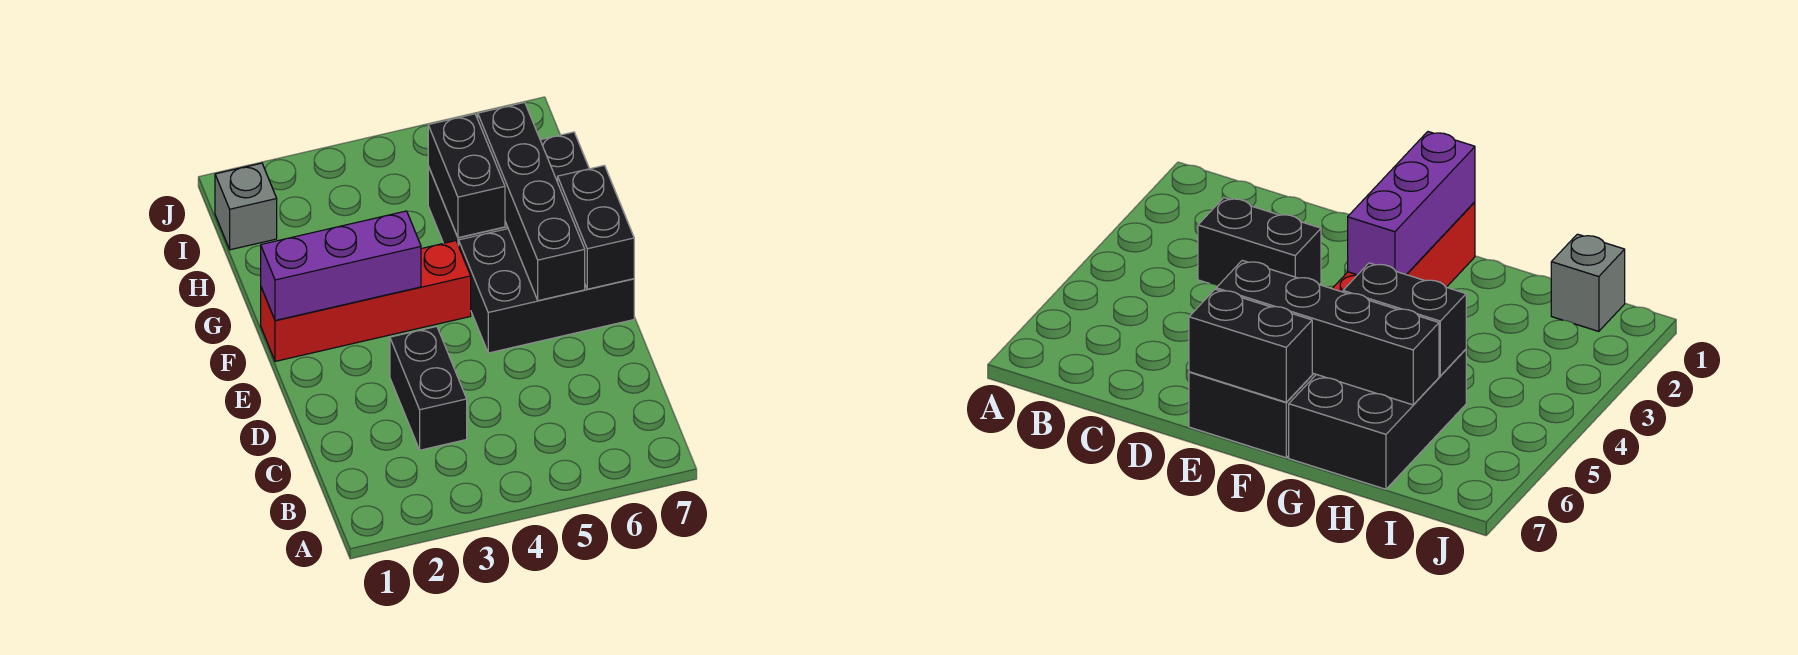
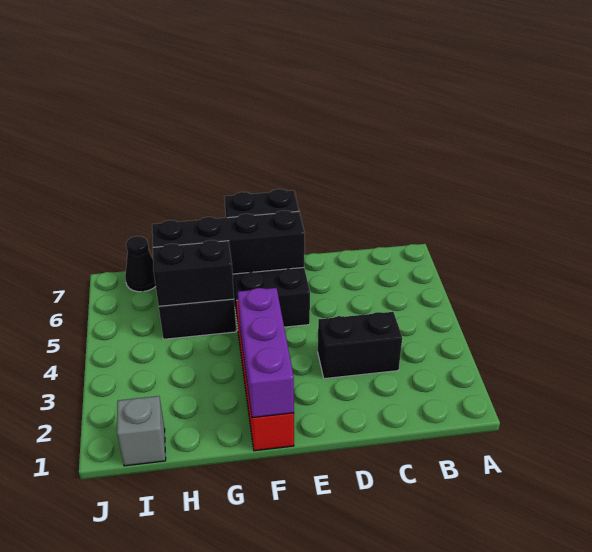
none -> black 1x1 cone [125,236,156,292]

